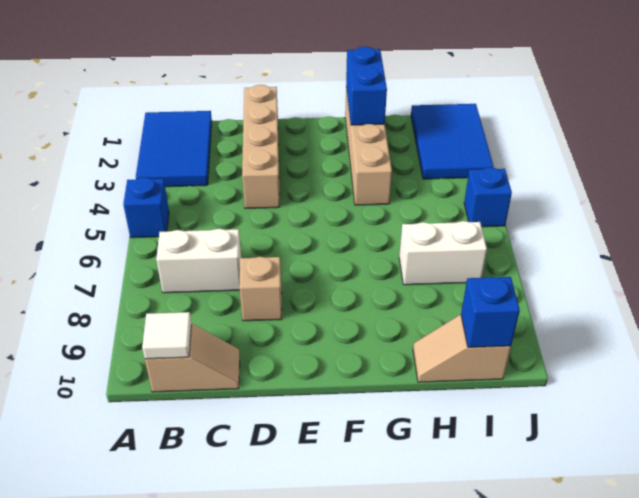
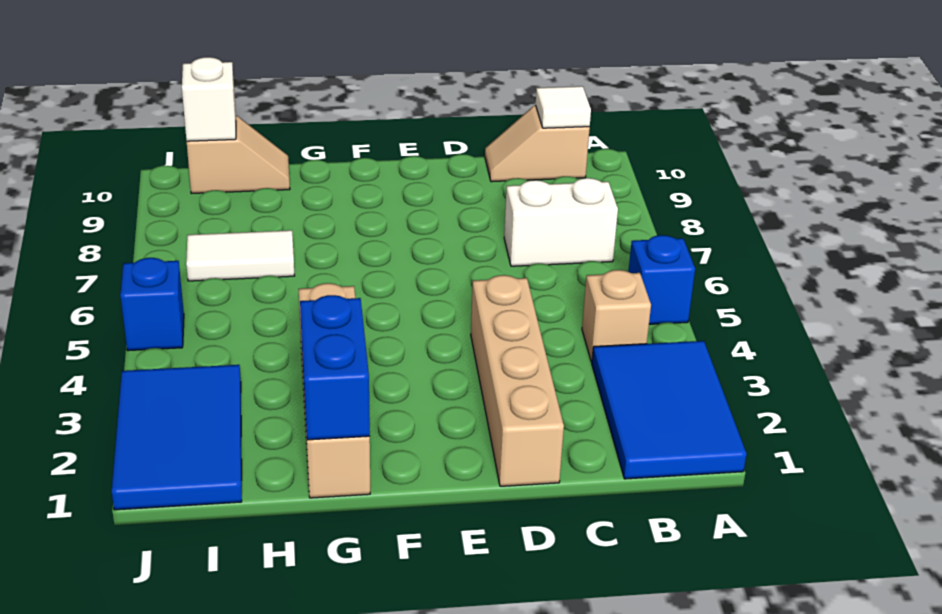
tan 1x1 brick [239,257,282,321] -> tan 1x1 brick moved to [582,270,651,362]
white 1x2 brick [399,221,487,285] -> white 1x2 tile [186,230,295,281]
blue 1x1 brick [461,277,520,347] -> white 1x1 brick [182,57,236,141]

